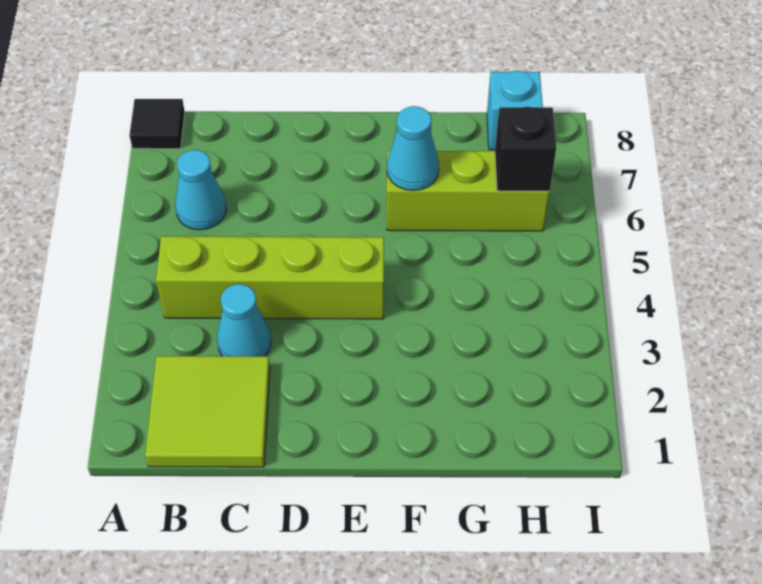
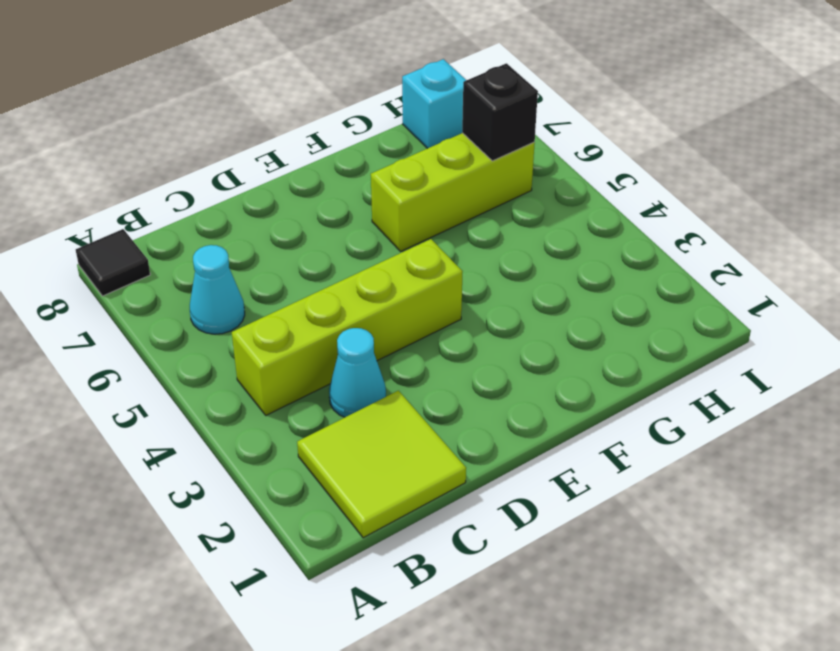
cyan 1x1 cone [387,106,439,190] -> none

